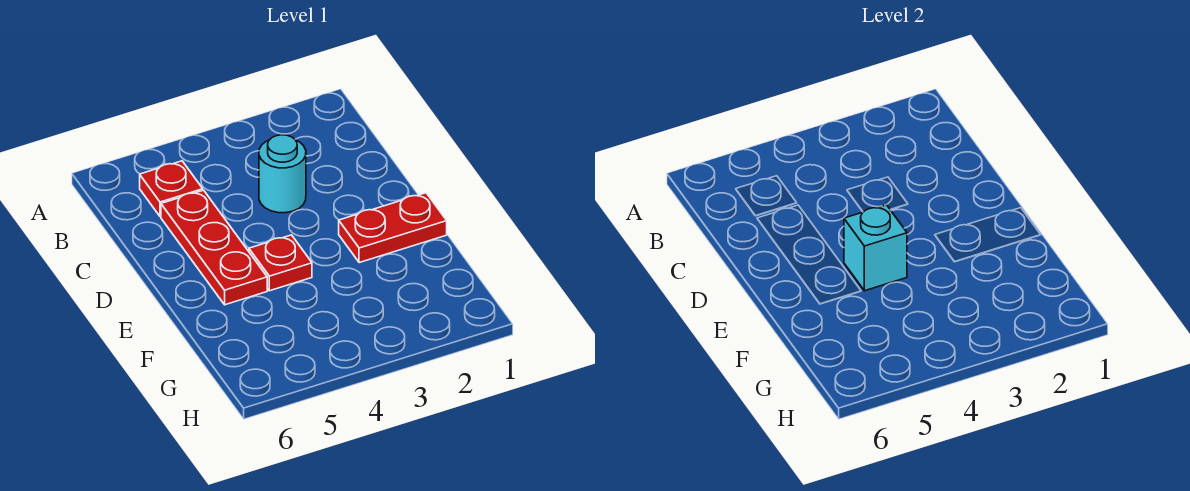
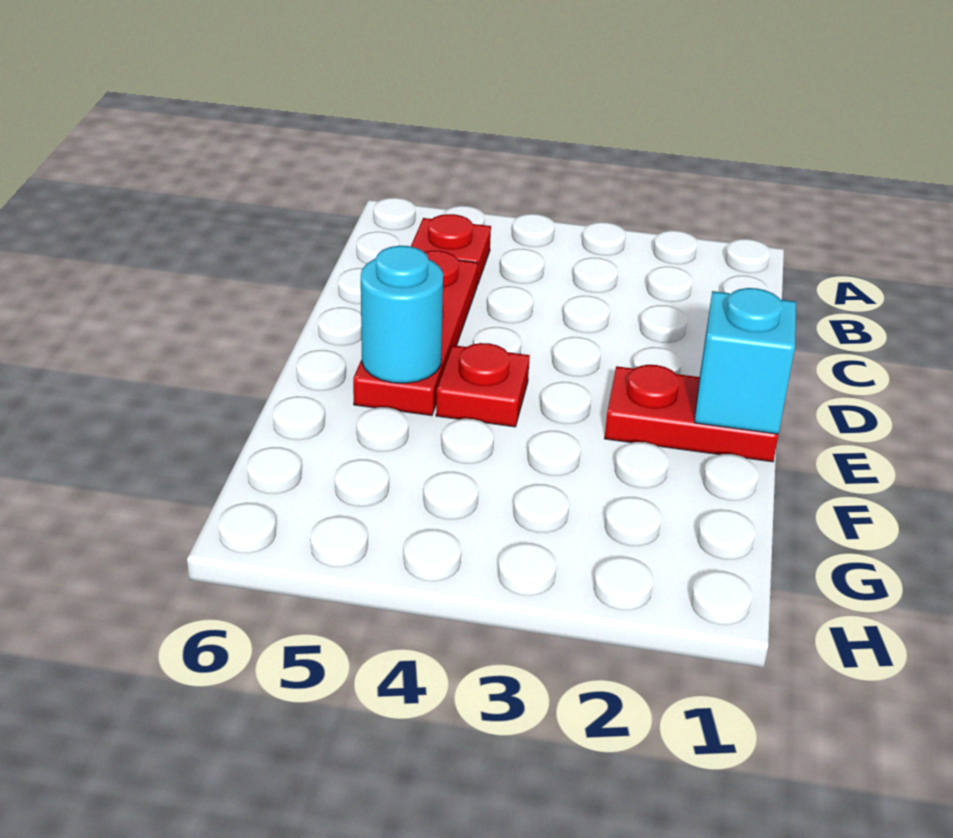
cyan 1x1 round brick [259,135,306,213] -> cyan 1x1 round brick moved to [361,246,443,383]
cyan 1x1 brick [844,205,907,291] -> cyan 1x1 brick moved to [694,288,796,434]

